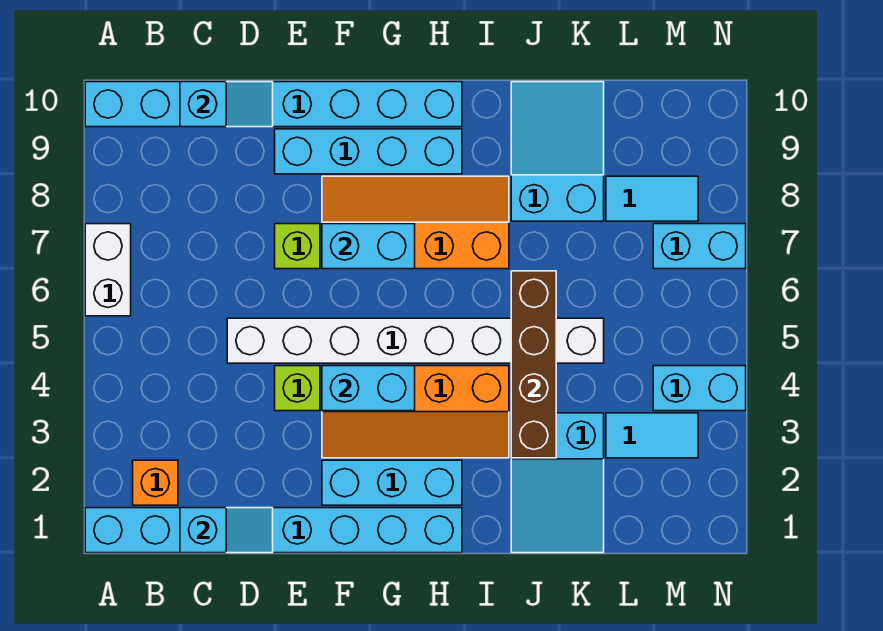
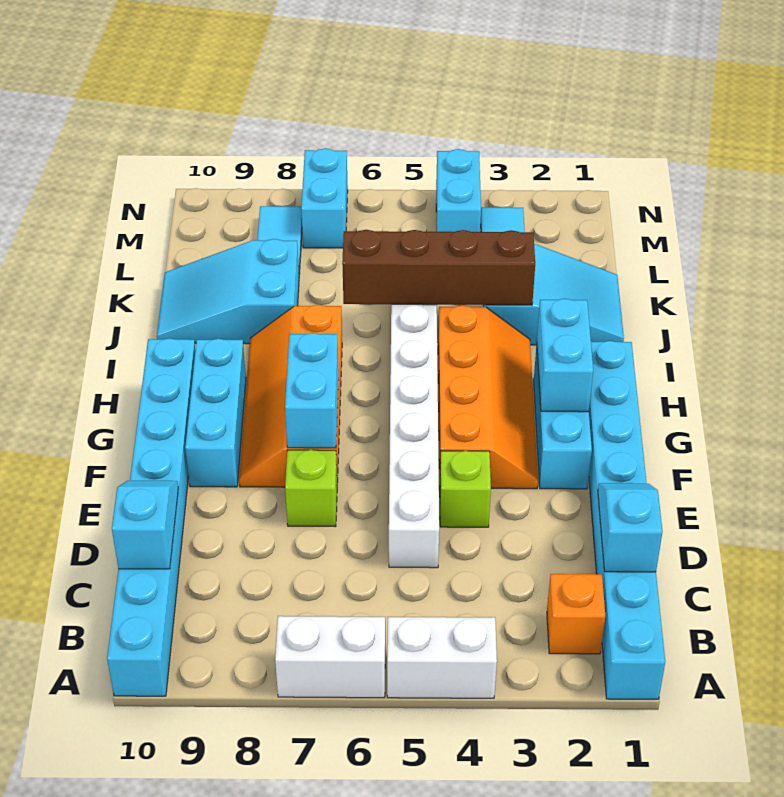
none -> white 1x2 brick [387,617,497,698]
cyan 1x4 brick [275,129,462,174] -> cyan 1x3 brick [185,339,246,487]
cyan 1x2 brick [322,366,415,411] -> cyan 1x2 brick moved to [537,299,593,412]

